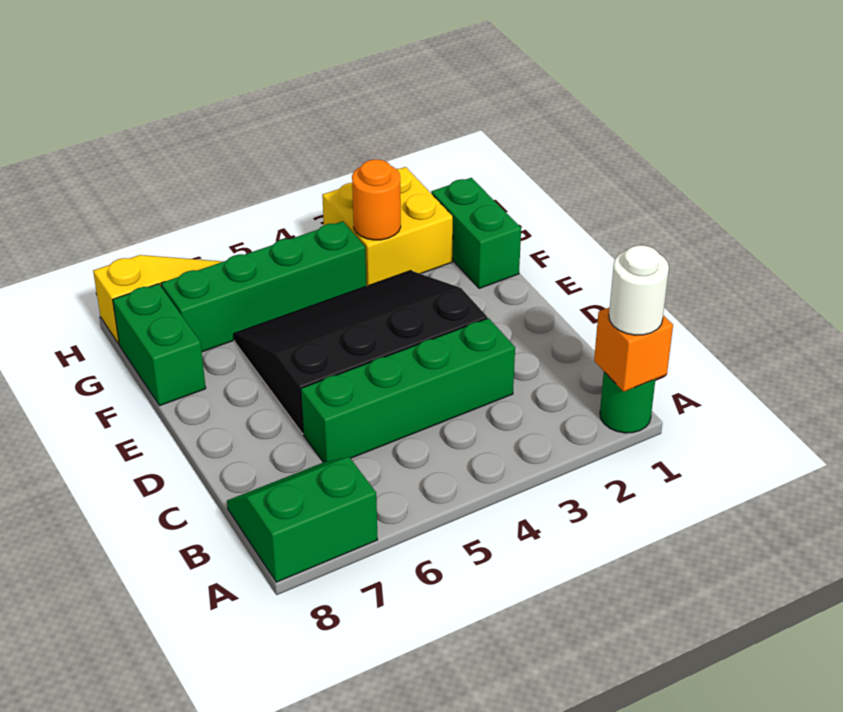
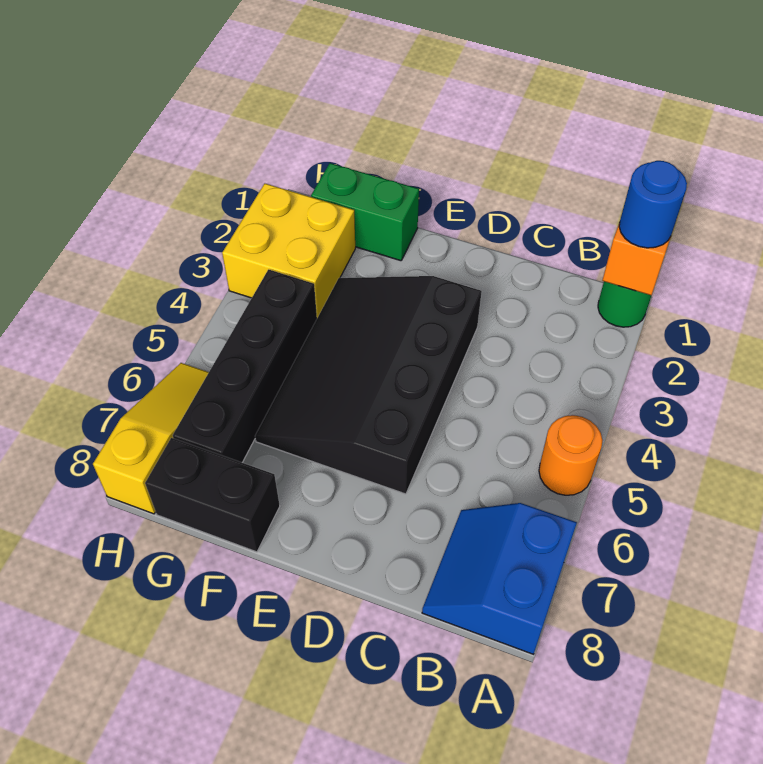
white 1x1 round brick [609,245,669,335] -> blue 1x1 round brick [619,161,687,248]
green 2x2 slope [227,457,378,582] -> blue 2x2 slope [422,503,577,654]
green 1x4 brick [301,318,515,462] -> none
green 1x2 brick [113,284,206,406] -> black 1x2 brick [145,438,280,552]
orange 1x1 round brick [352,160,401,240] -> orange 1x1 round brick moved to [539,415,603,495]
green 1x4 brick [161,221,366,352] -> black 1x4 brick [173,269,317,462]

